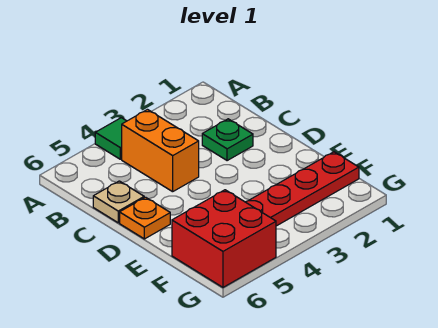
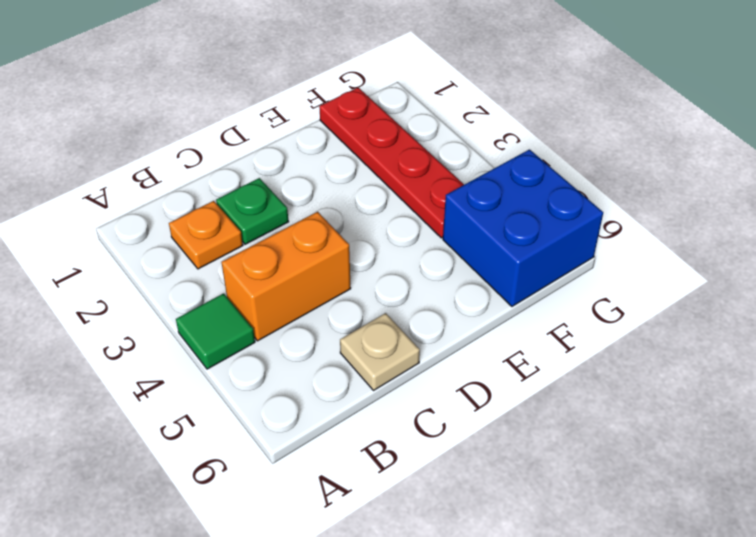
orange 1x1 plate [120,197,170,239] -> orange 1x1 plate moved to [169,201,243,269]
red 2x2 brick [172,190,276,287] -> blue 2x2 brick [443,150,603,306]

